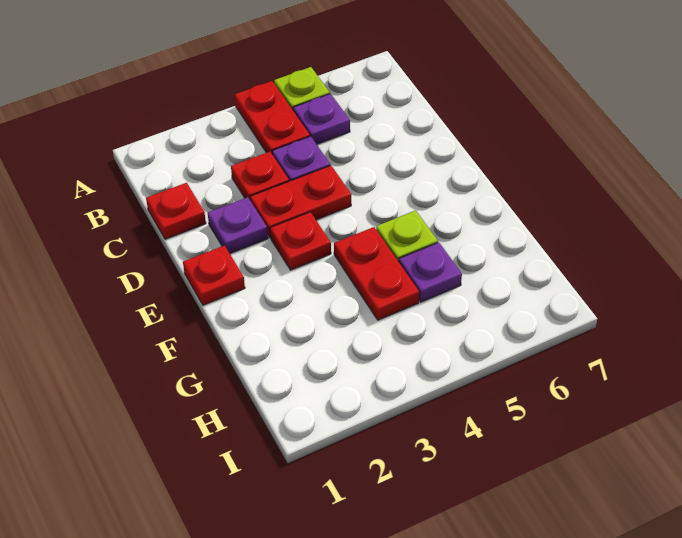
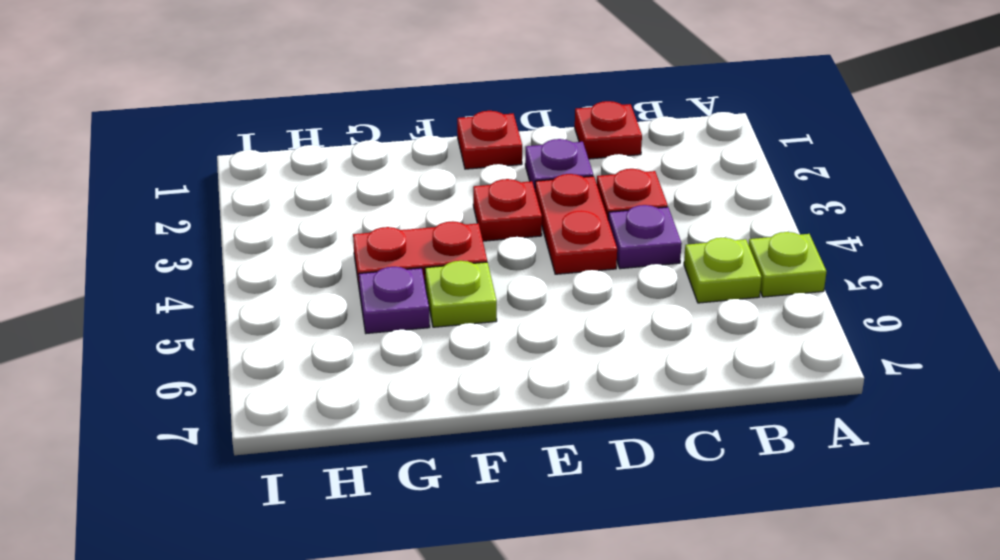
red 1x2 plate [235,81,310,153] -> none
purple 1x1 plate [293,94,350,144] -> lime 1x1 plate [684,238,762,303]

